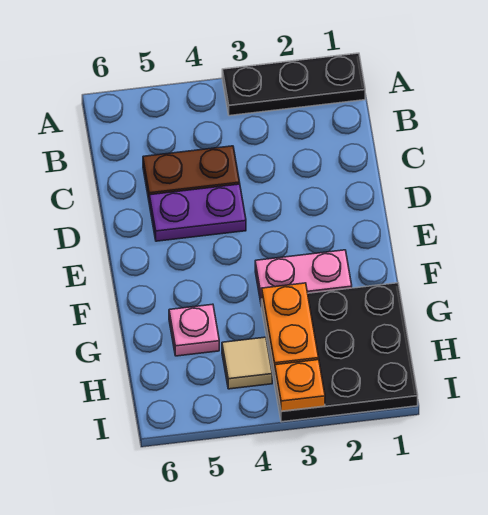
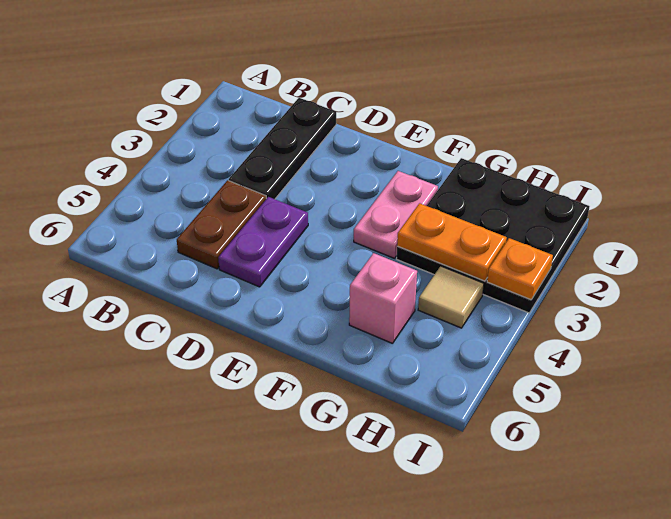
black 1x3 plate [222,53,365,116] -> black 1x3 plate moved to [229,98,336,199]
pink 1x1 plate [169,304,219,356] -> pink 1x1 brick [349,253,417,344]

